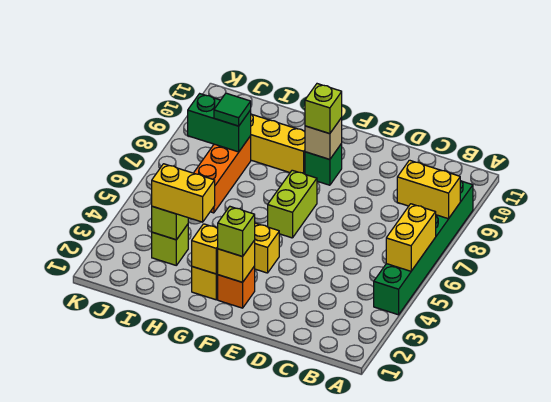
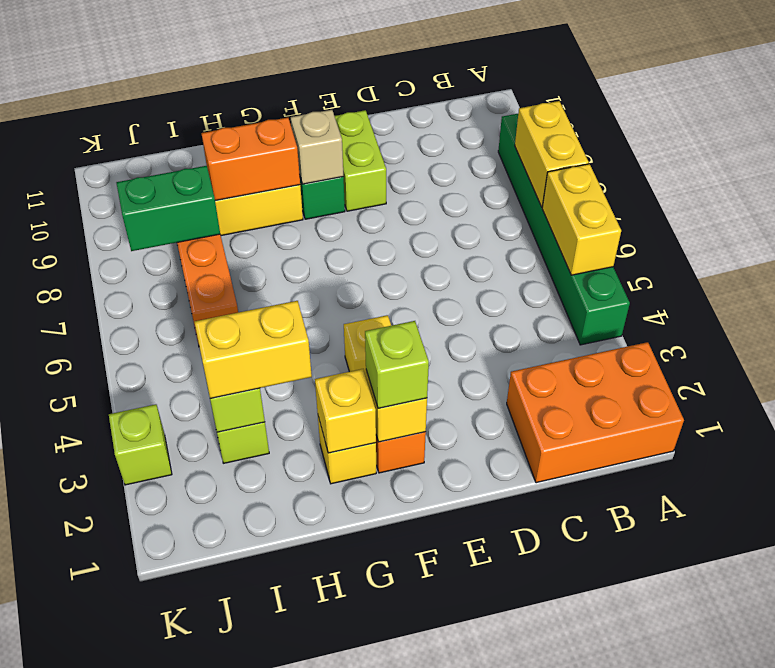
none -> orange 2x3 brick [507,342,684,483]
yellow 1x2 brick [397,160,460,219] -> yellow 1x2 brick turned to [515,101,589,207]
lime 1x2 brick [268,170,317,238] -> lime 1x2 brick moved to [335,110,386,211]
lime 1x1 brick [305,84,342,134] -> lime 1x1 brick moved to [109,404,172,485]
none -> orange 1x2 brick [201,118,300,201]
green 1x1 tile [214,93,251,126] -> none

